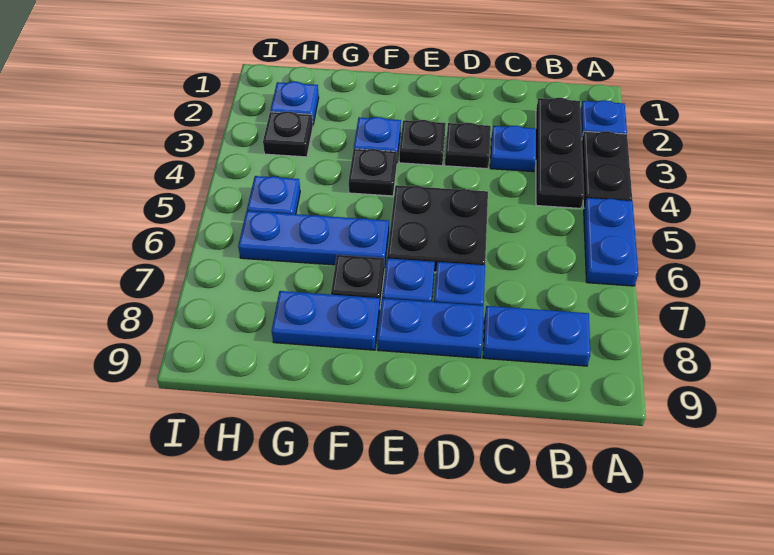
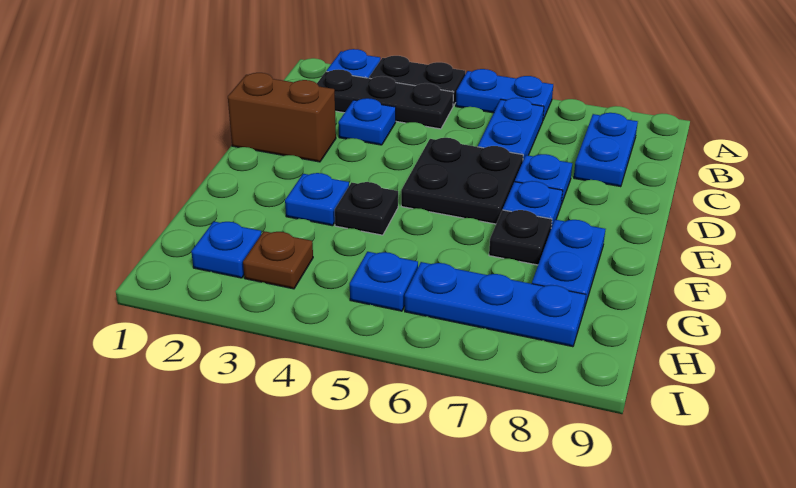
none -> brown 1x2 brick [228,73,336,162]
black 1x1 plate [445,123,491,169] -> none
blue 1x2 plate [377,298,484,358] -> blue 1x2 plate moved to [478,98,544,160]
black 1x1 plate [399,120,446,166] -> none
blue 1x3 plate [238,211,389,268] -> blue 1x3 plate turned to [405,262,586,347]
black 1x1 plate [263,111,313,157] -> brown 1x1 plate [243,231,313,289]

